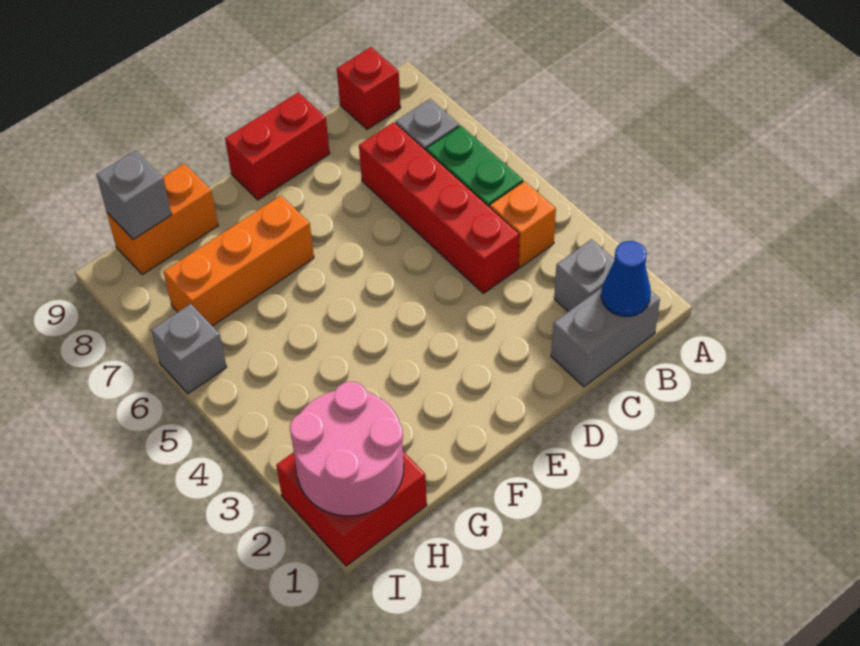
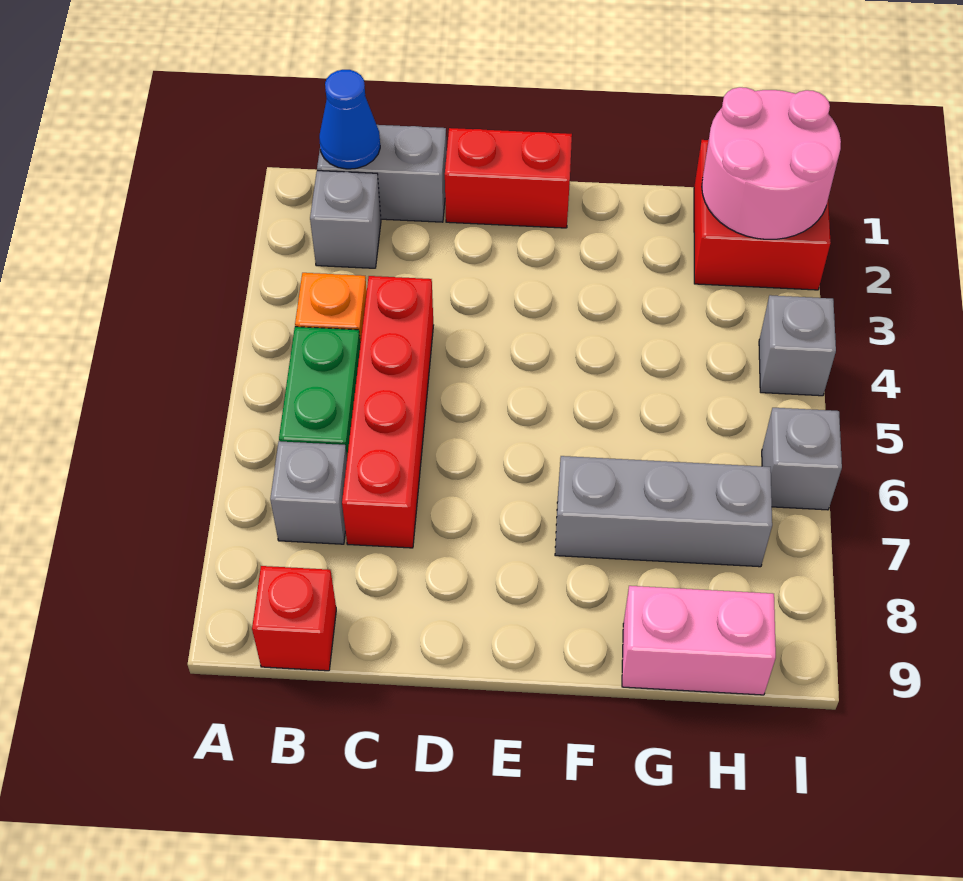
red 1x2 brick [225,92,330,200] -> red 1x2 brick moved to [445,128,572,228]
orange 1x3 brick [163,196,314,326] -> grey 1x3 brick [555,456,772,567]
orange 1x2 brick [107,164,218,275] -> pink 1x2 brick [622,586,776,695]
grey 1x1 brick [96,150,172,239] -> grey 1x1 brick moved to [759,295,836,396]

